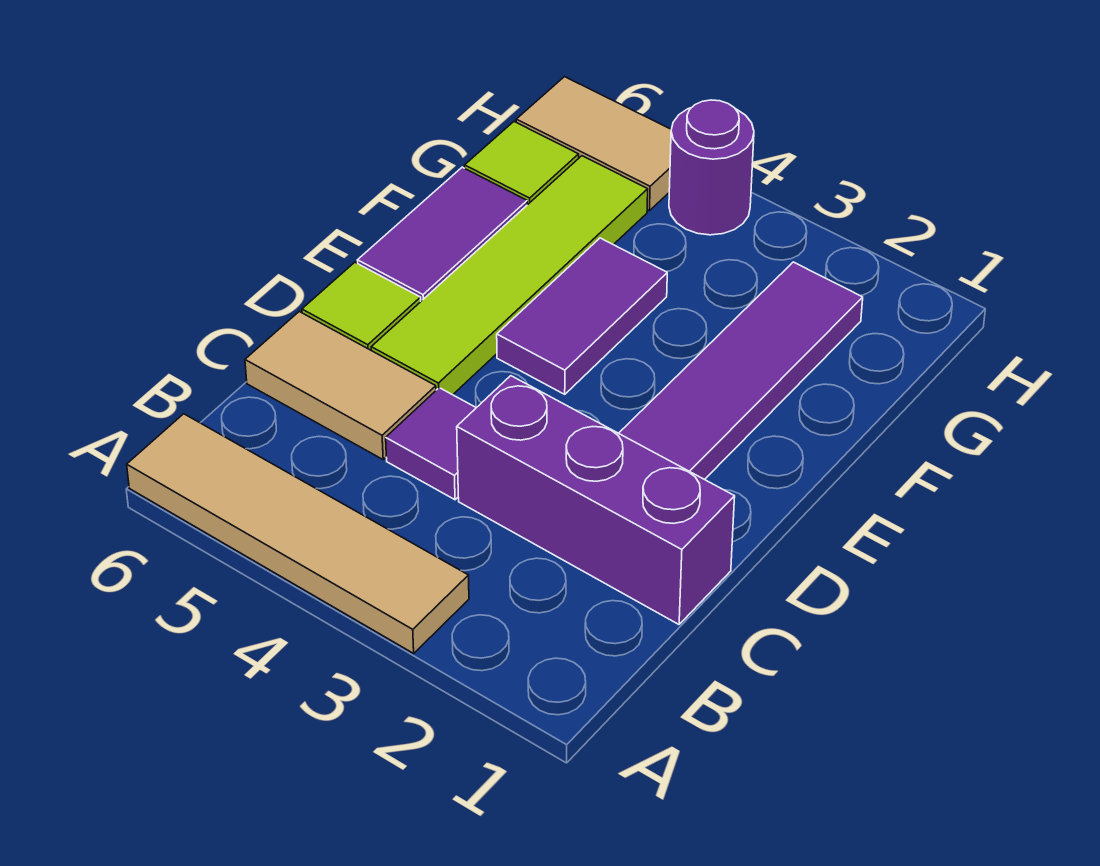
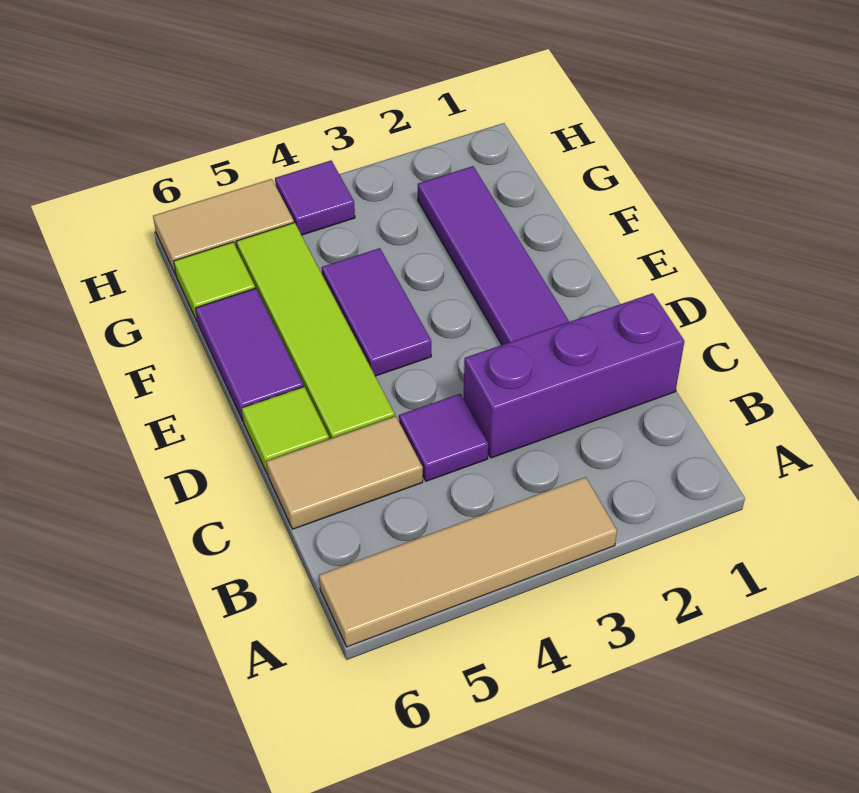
purple 1x1 round brick [669,100,754,235] -> purple 1x1 tile [275,161,355,235]

